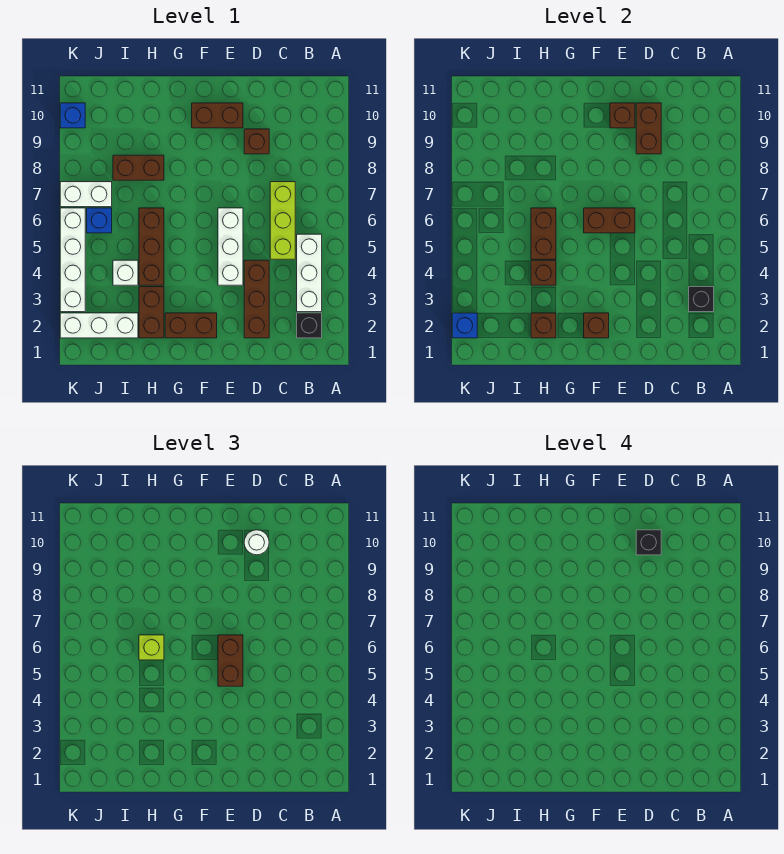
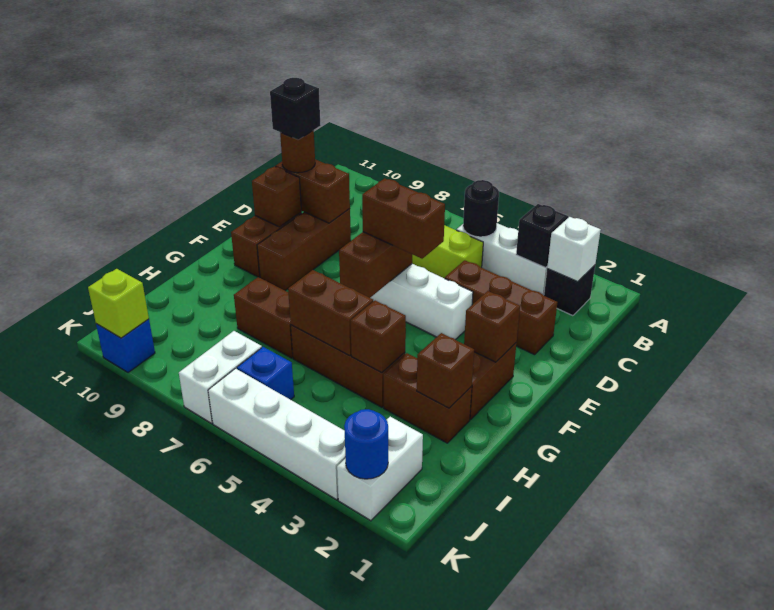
none -> black 1x1 round brick [463,180,499,237]
brown 1x1 brick [244,129,269,154] -> brown 1x3 brick [257,209,351,291]
white 1x1 round brick [244,530,269,555] -> brown 1x1 round brick [280,130,315,173]
lime 1x1 brick [139,635,164,660] -> lime 1x1 brick moved to [88,269,149,338]
brown 1x2 brick [113,155,164,180] -> brown 1x2 brick turned to [234,277,293,358]
white 1x3 brick [60,313,138,338] -> white 1x2 brick [337,417,423,521]
white 1x1 brick [113,260,138,285] -> white 1x1 brick moved to [547,217,601,282]
blue 1x1 brick [452,313,477,338] -> blue 1x1 round brick [344,409,388,479]

